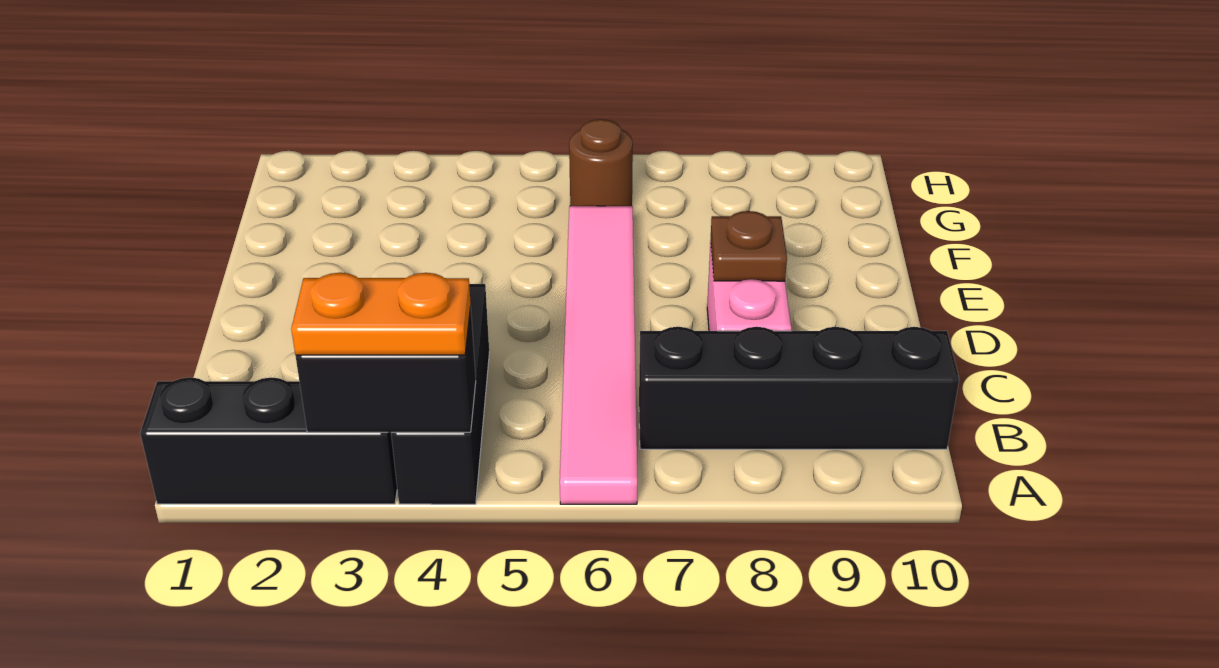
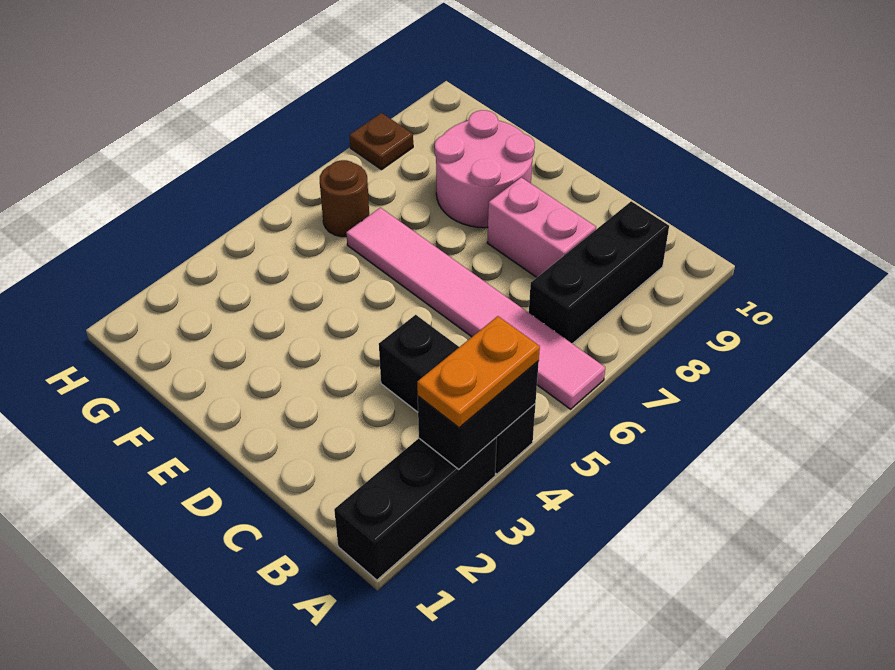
black 1x4 brick [639,327,959,449] -> black 1x3 brick [529,201,669,344]
brown 1x1 plate [711,211,787,281] -> brown 1x1 plate moved to [349,113,413,170]
none -> pink 2x2 round brick [435,110,535,228]

